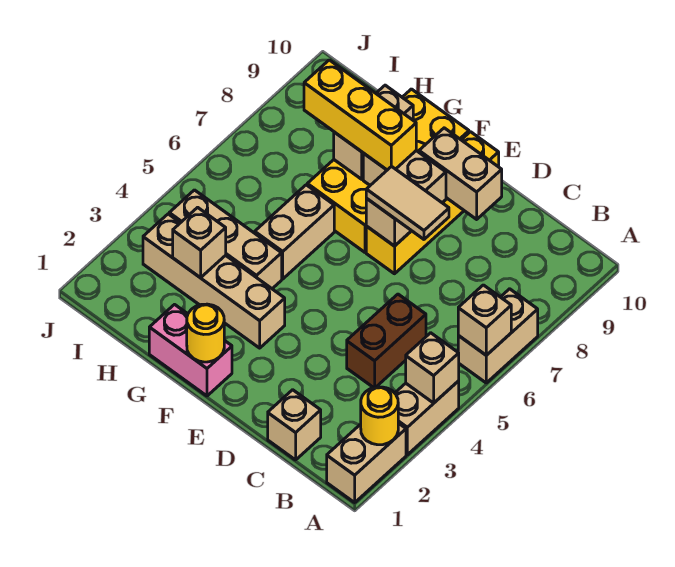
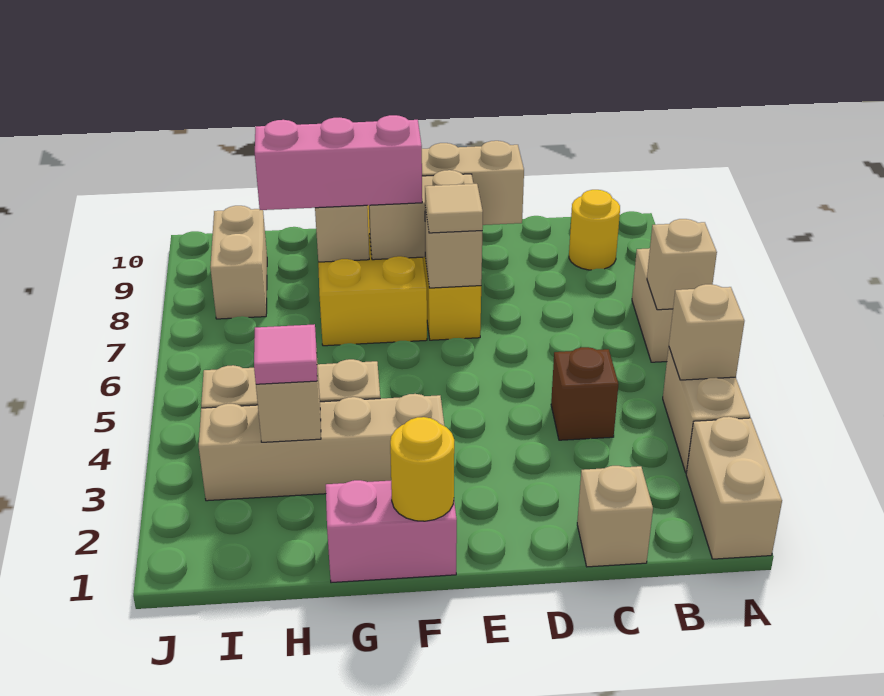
yellow 1x1 round brick [361,387,398,445] -> yellow 1x1 round brick moved to [569,190,620,270]
brown 1x2 brick [347,294,426,388] -> brown 1x1 brick [551,347,618,440]
tan 1x2 tile [366,166,449,239] -> tan 1x1 tile [425,184,483,233]
yellow 1x3 brick [304,60,416,170] -> pink 1x3 brick [255,115,422,210]
tan 1x2 brick [255,185,334,279] -> tan 1x2 brick moved to [210,206,267,319]
none -> pink 1x1 tile [254,324,317,384]

